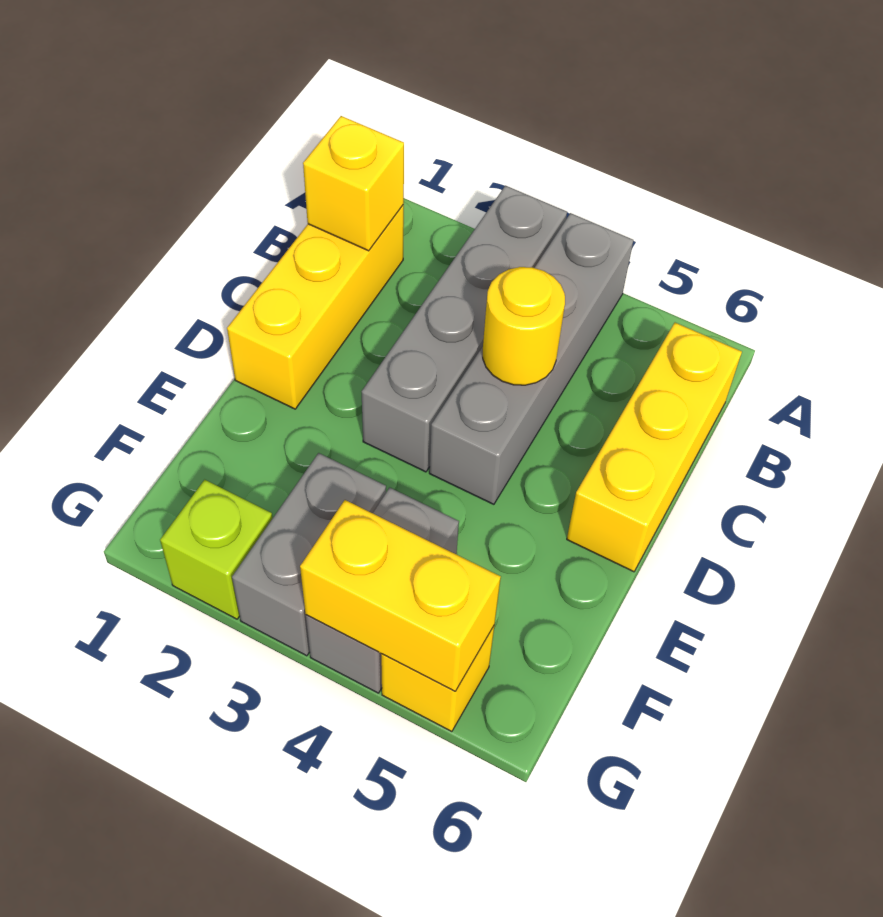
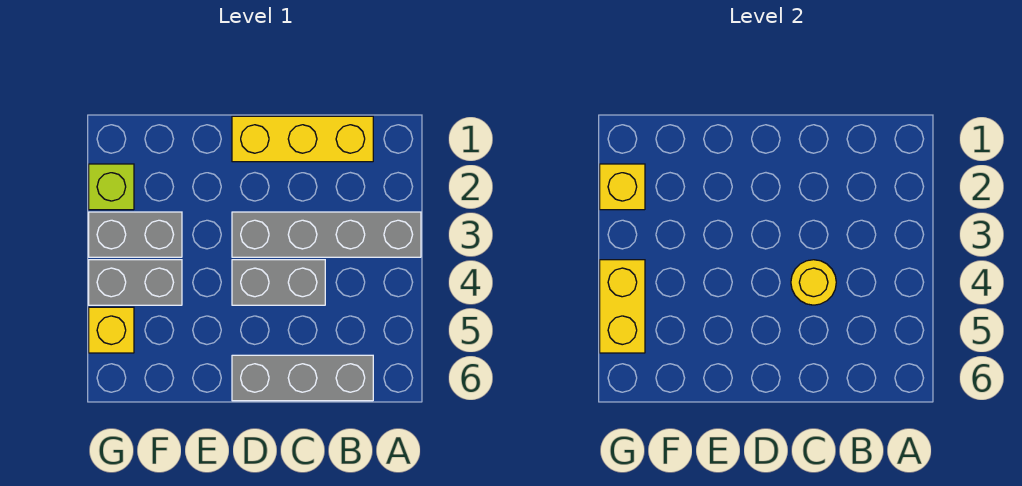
grey 1x4 brick [429,213,633,504] -> grey 1x2 brick [232,260,325,305]
yellow 1x1 brick [303,116,404,251] -> yellow 1x1 brick moved to [600,164,645,210]
yellow 1x3 brick [567,323,742,572] -> grey 1x3 brick [232,355,373,401]

